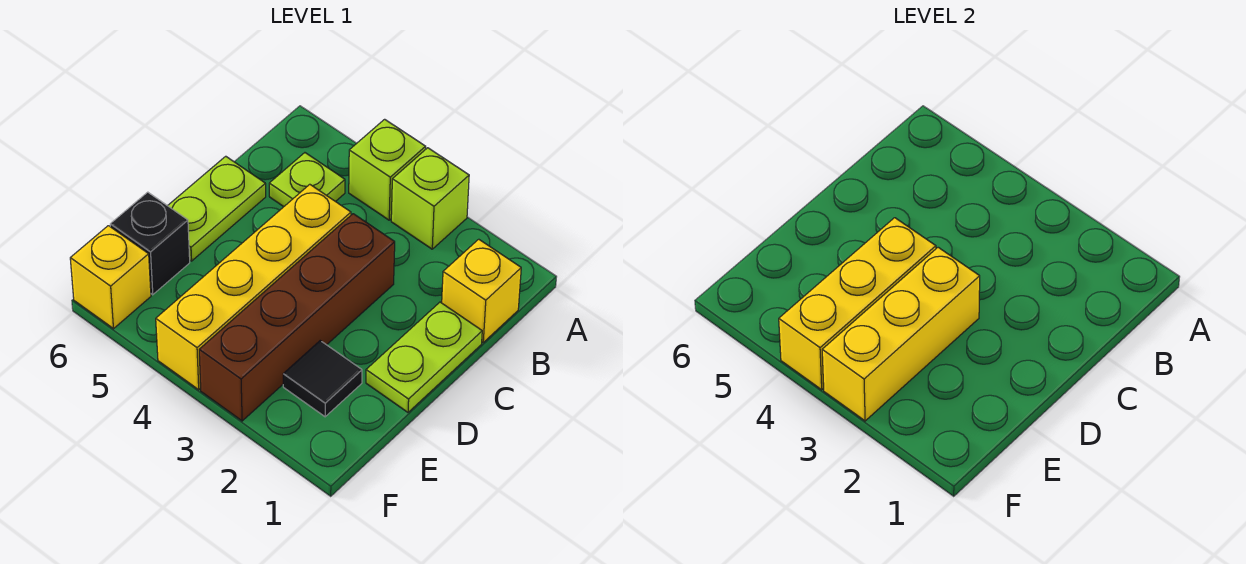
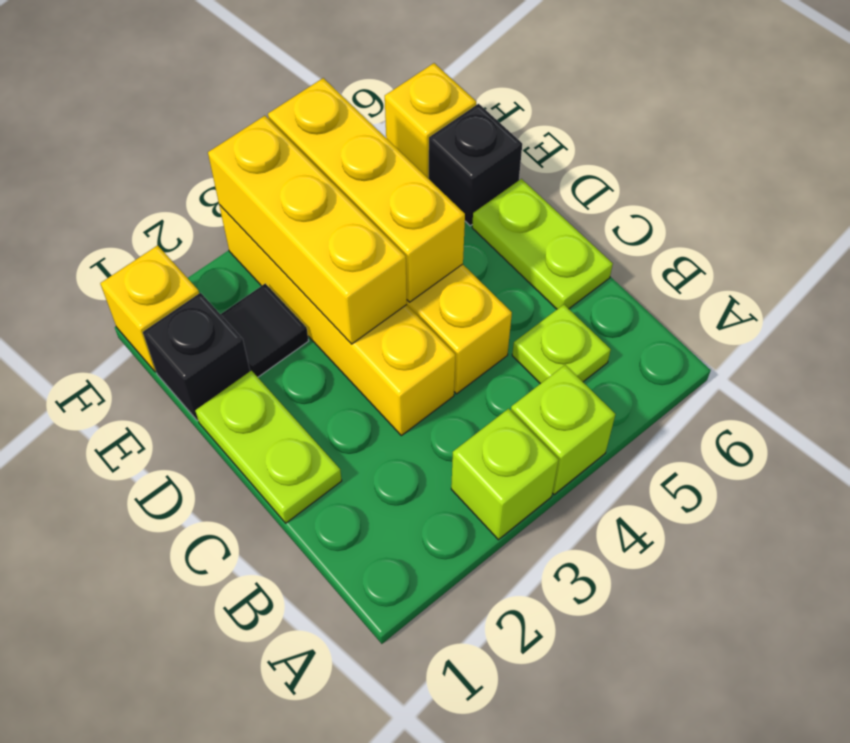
yellow 1x1 brick [442,239,521,342] -> yellow 1x1 brick moved to [100,245,199,372]
brown 1x4 brick [199,214,395,421] -> yellow 1x4 brick [219,205,455,436]
none -> black 1x1 brick [143,293,250,420]

